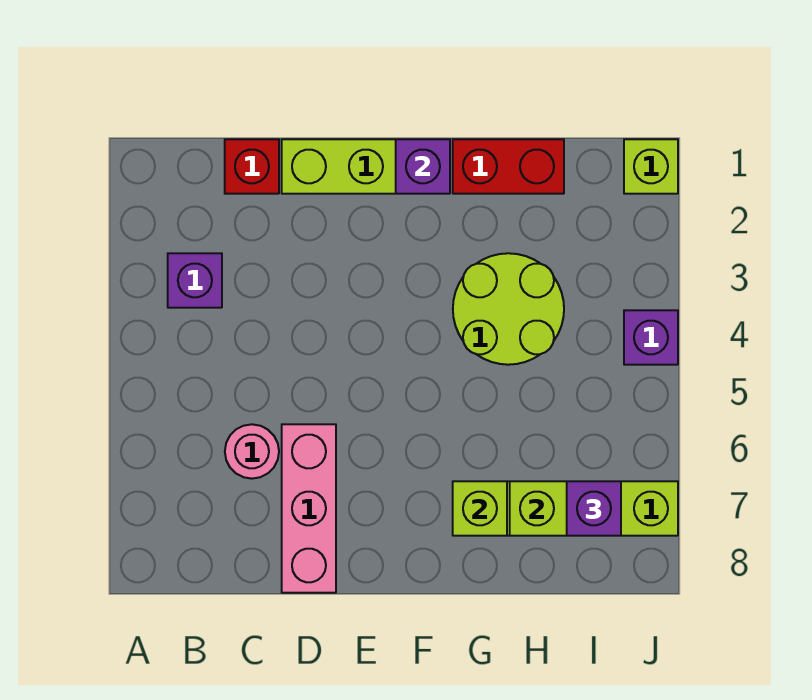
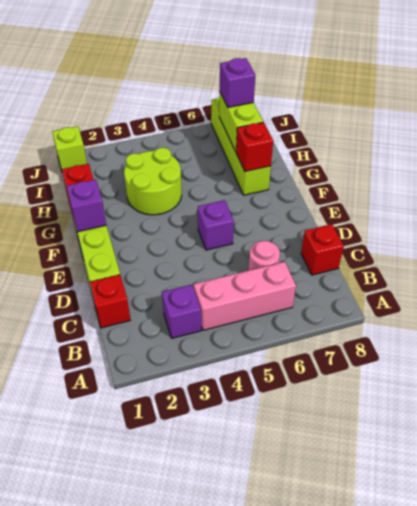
none -> red 1x1 brick [301,224,344,275]
pink 1x3 brick [282,424,336,593] -> pink 1x3 brick moved to [194,262,296,330]
lime 1x1 brick [453,481,507,536] -> red 1x1 brick [236,122,273,172]
purple 1x1 brick [624,310,678,365] -> purple 1x1 brick moved to [198,200,234,250]

